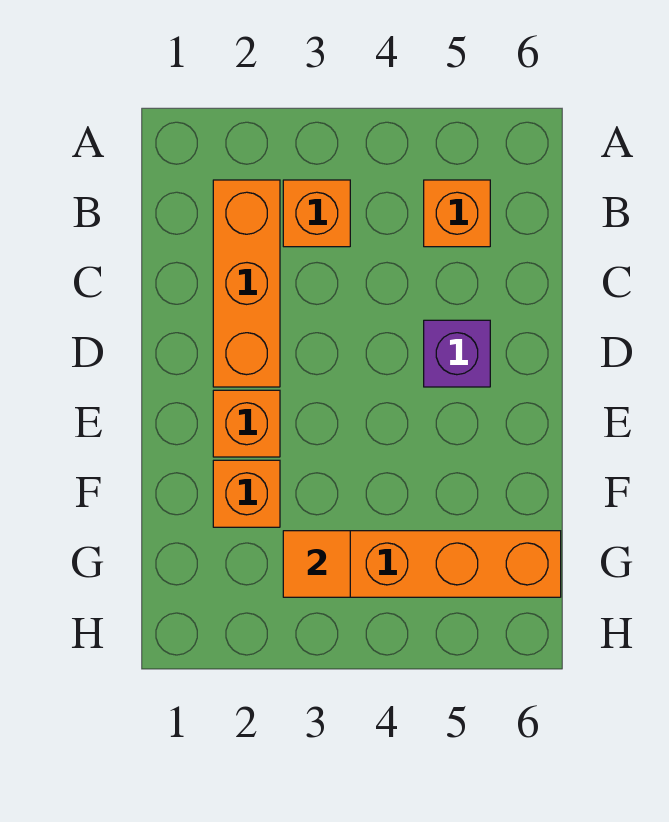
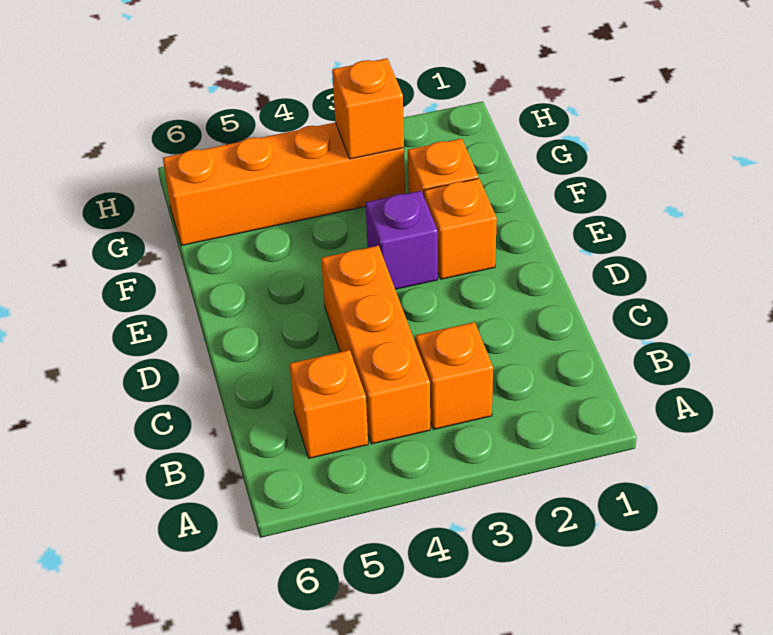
orange 1x3 brick [213,180,280,387] -> orange 1x3 brick moved to [321,246,430,444]
purple 1x1 brick [424,320,490,387] -> purple 1x1 brick moved to [366,191,438,289]
orange 1x1 tile [283,531,350,597] -> orange 1x1 brick [332,58,404,159]

